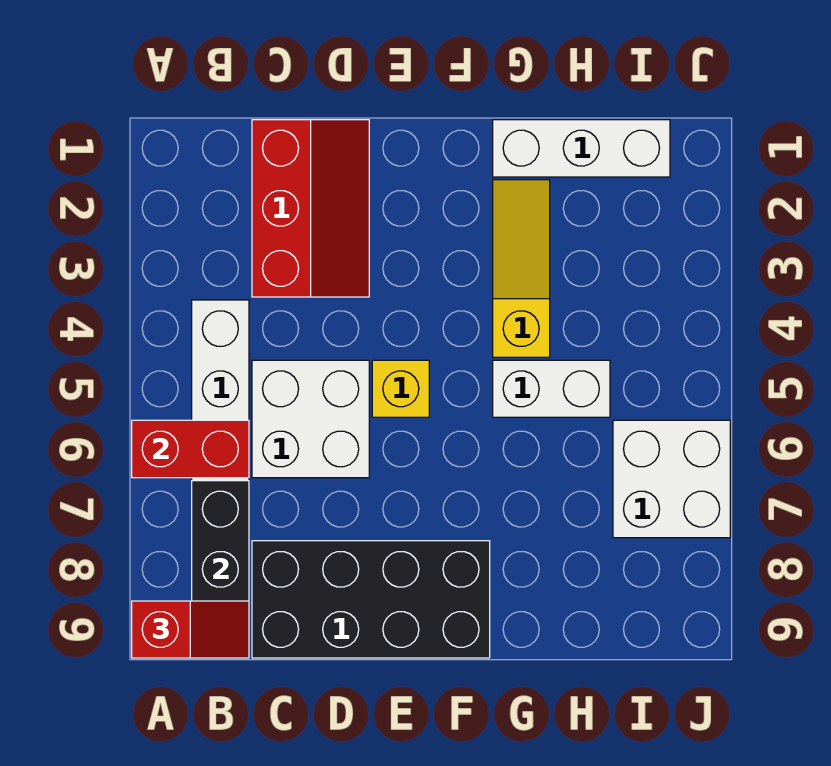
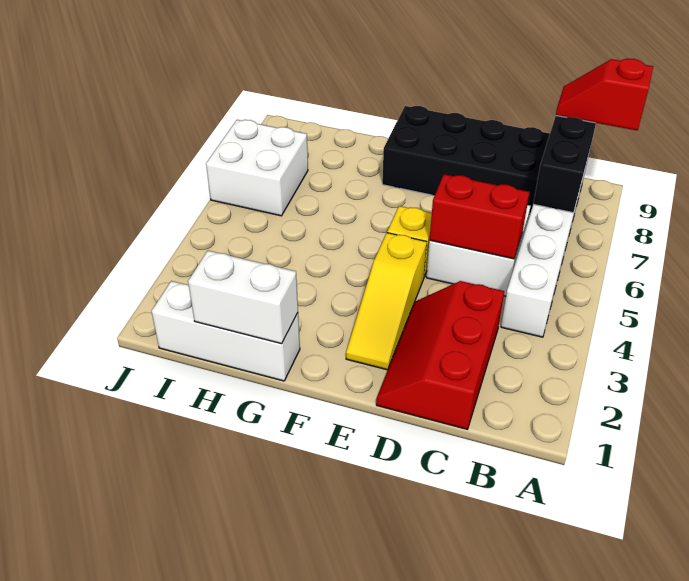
red 1x2 brick [132,420,249,478] -> red 1x2 brick moved to [430,174,529,259]
yellow 1x3 slope [493,180,550,357] -> yellow 1x3 slope moved to [346,233,427,370]
white 1x2 brick [493,360,610,417] -> white 1x2 brick moved to [188,251,298,344]

